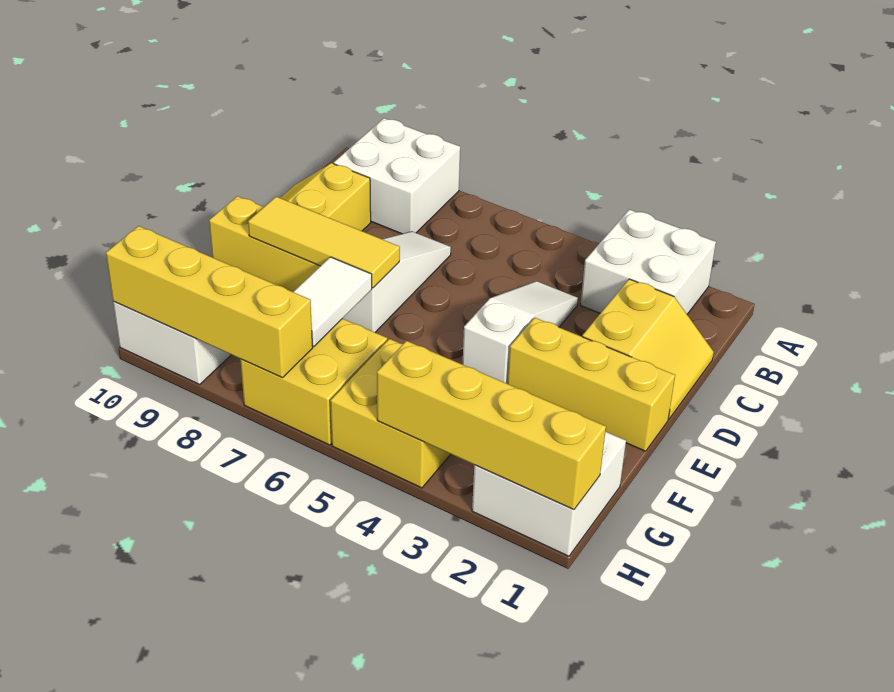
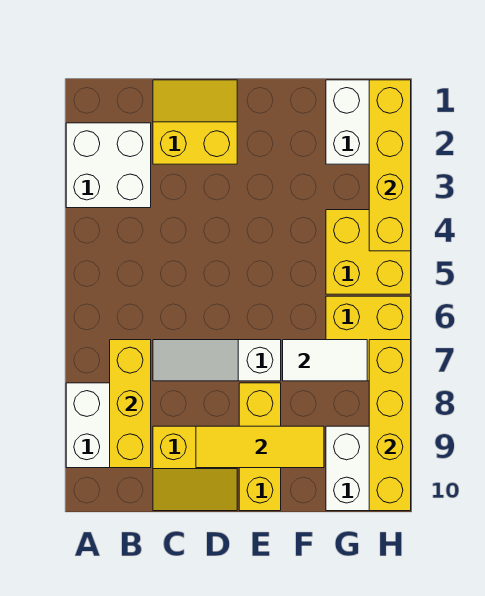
white 1x3 slope [462,281,578,384] -> none
yellow 1x3 brick [508,318,675,451] -> yellow 1x3 brick moved to [110,340,151,468]
yellow 1x3 tile [248,197,400,288] -> yellow 1x3 tile turned to [196,426,324,468]

